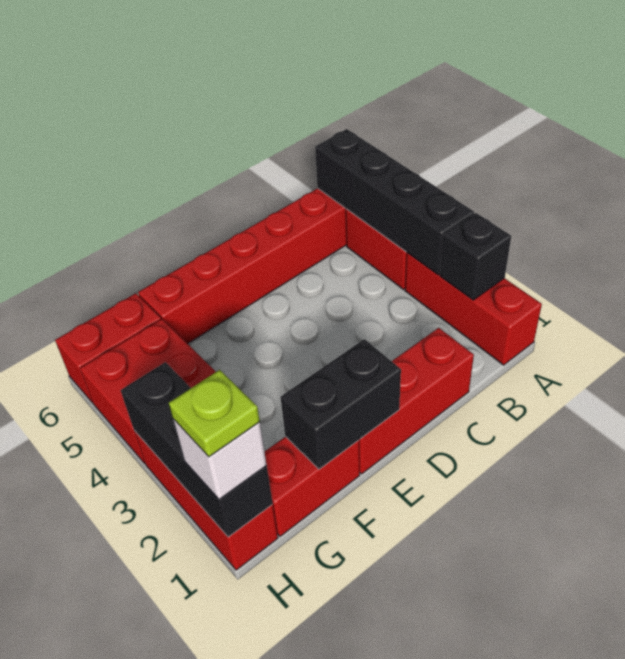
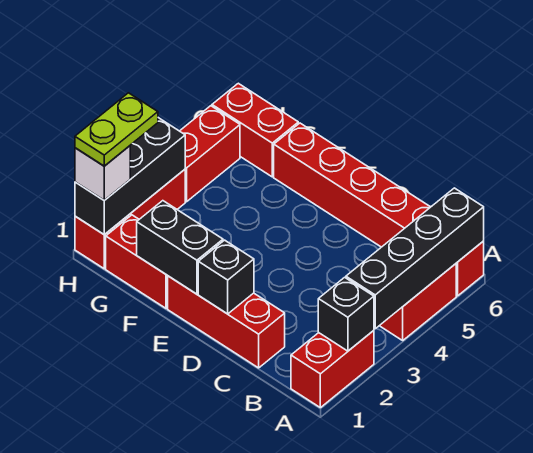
red 1x3 brick [405,253,542,365] -> red 1x2 brick [291,330,374,408]
none -> black 1x1 brick [198,240,254,314]
red 2x2 brick [80,319,216,464] -> red 1x2 brick [180,106,240,202]
lime 1x1 plate [169,370,260,457] -> lime 1x2 plate [75,93,158,166]

